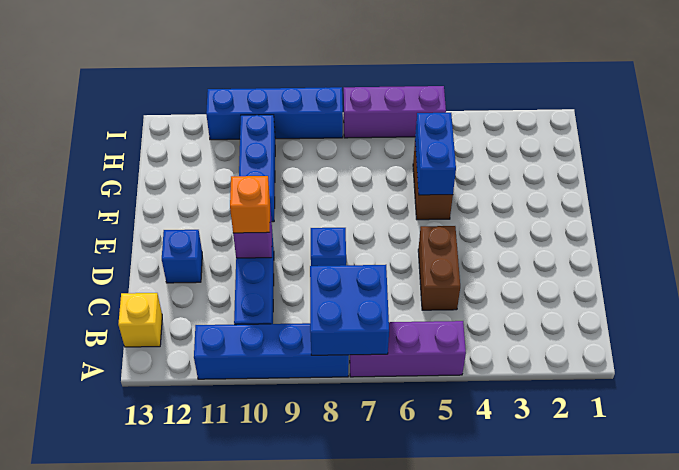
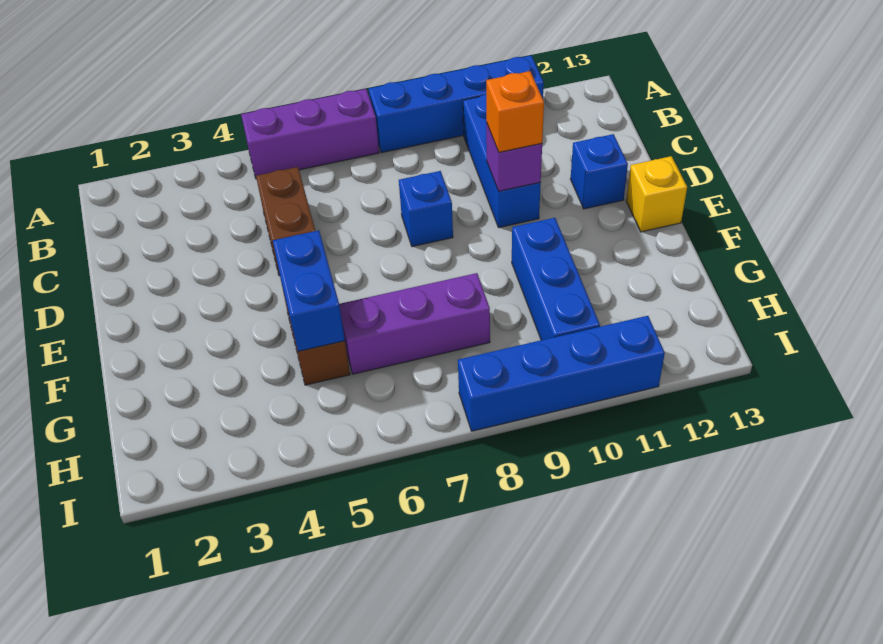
blue 2x2 brick [310,265,389,355] -> none
yellow 1x1 brick [118,293,162,347] -> yellow 1x1 brick moved to [626,156,687,232]
purple 1x3 brick [344,86,446,138] -> purple 1x3 brick moved to [339,273,490,374]

